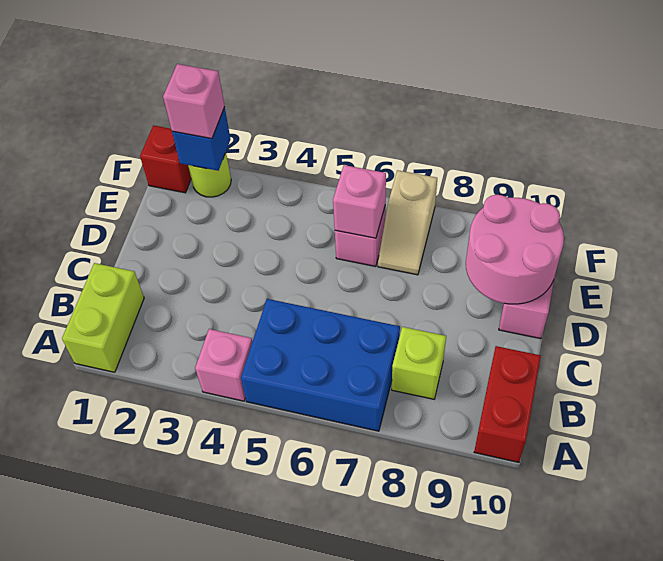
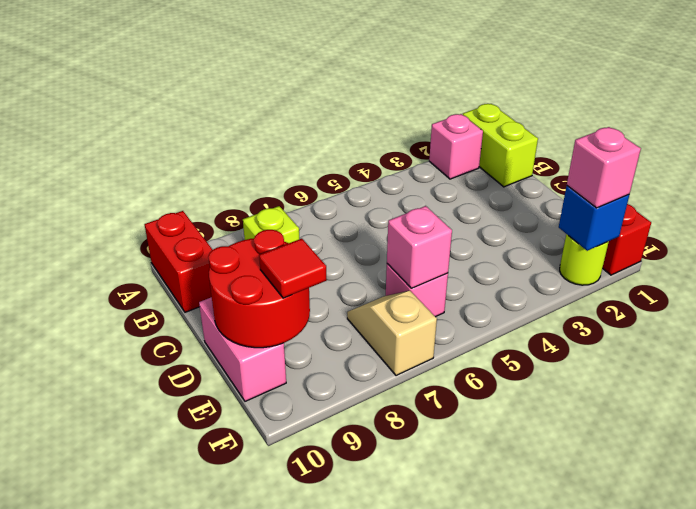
pink 1x1 brick [195,329,252,401] -> pink 1x1 brick moved to [429,114,483,179]
blue 2x3 brick [241,299,400,431] -> none
pink 2x2 round brick [466,195,564,304] -> red 2x2 round brick [208,230,310,348]
none -> red 1x1 tile [259,239,327,298]

